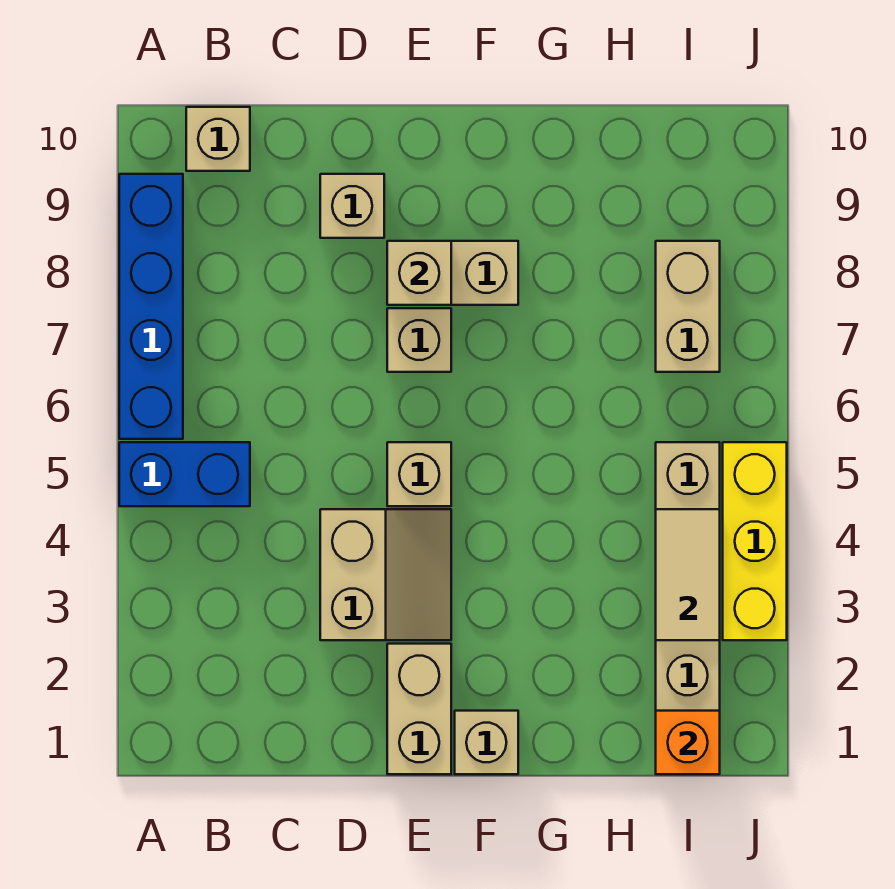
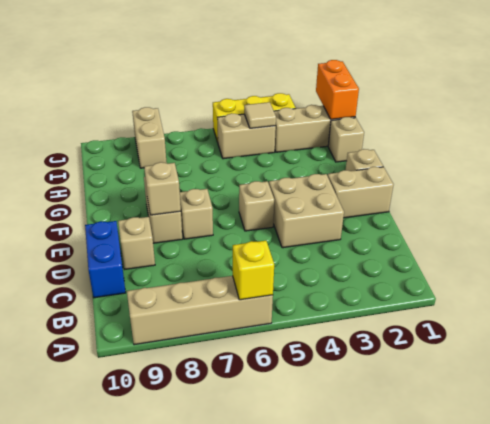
blue 1x2 brick [119,442,250,506] -> blue 1x2 brick moved to [85,221,126,298]
blue 1x4 brick [119,174,183,439] -> tan 1x4 brick [127,276,273,345]
none -> yellow 1x1 brick [233,241,274,300]
tan 1x1 brick [186,107,250,171] -> tan 1x1 brick moved to [328,117,364,162]
tan 2x2 slope [320,509,451,640] -> tan 2x2 brick [269,174,344,248]
orange 1x1 brick [656,711,720,774] -> orange 1x2 brick [316,60,359,119]
tan 1x2 tile [656,509,720,640] -> tan 1x1 tile [244,102,276,128]
tan 1x2 brick [656,241,720,372] -> tan 1x2 brick turned to [132,107,167,168]

